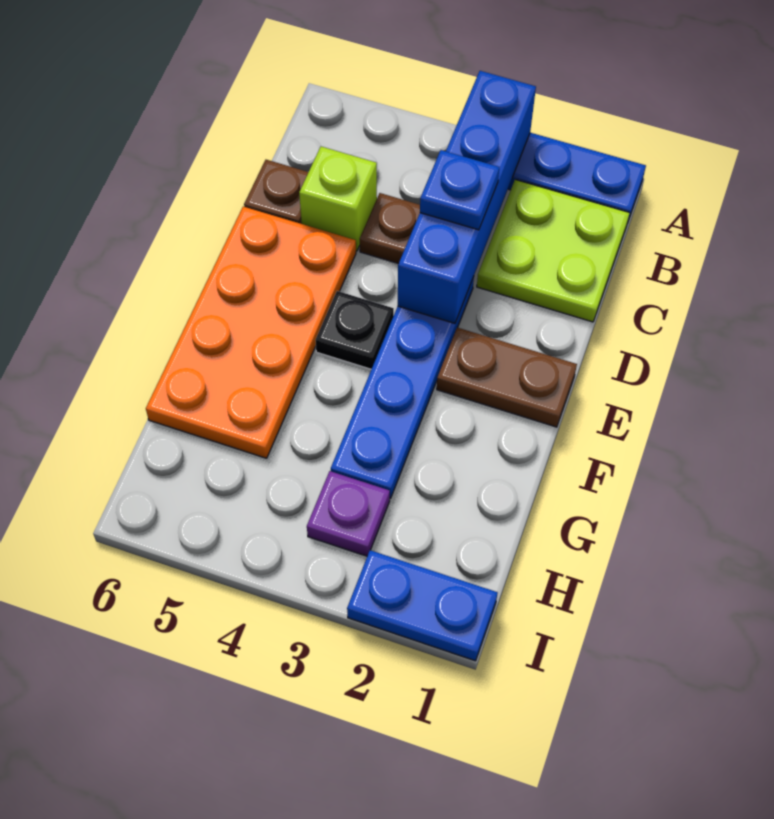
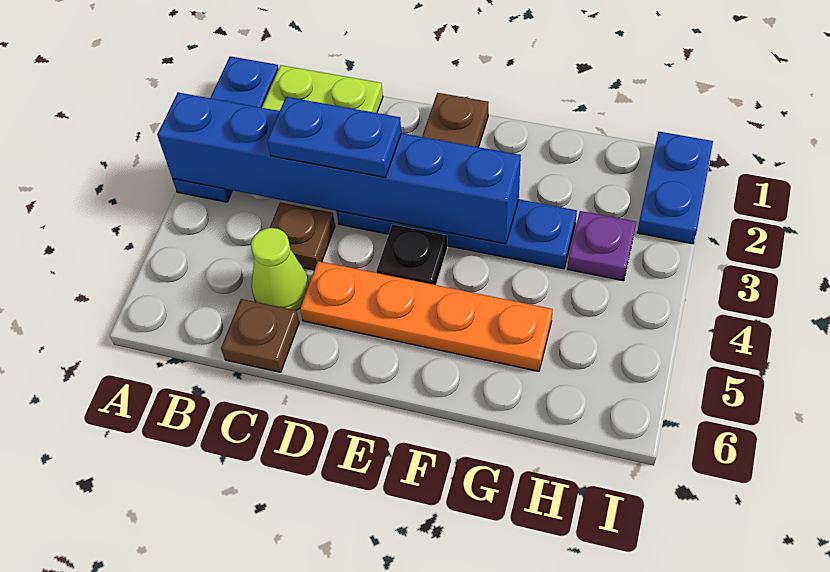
blue 1x4 brick [398,71,536,323] -> blue 1x6 brick [157,92,521,244]
blue 1x1 plate [420,150,499,230] -> blue 1x2 plate [267,97,401,177]
lime 1x1 brick [299,146,377,251] -> lime 1x1 cone [251,228,309,310]
orange 2x4 plate [146,207,356,458] -> orange 1x4 plate [300,261,553,371]

